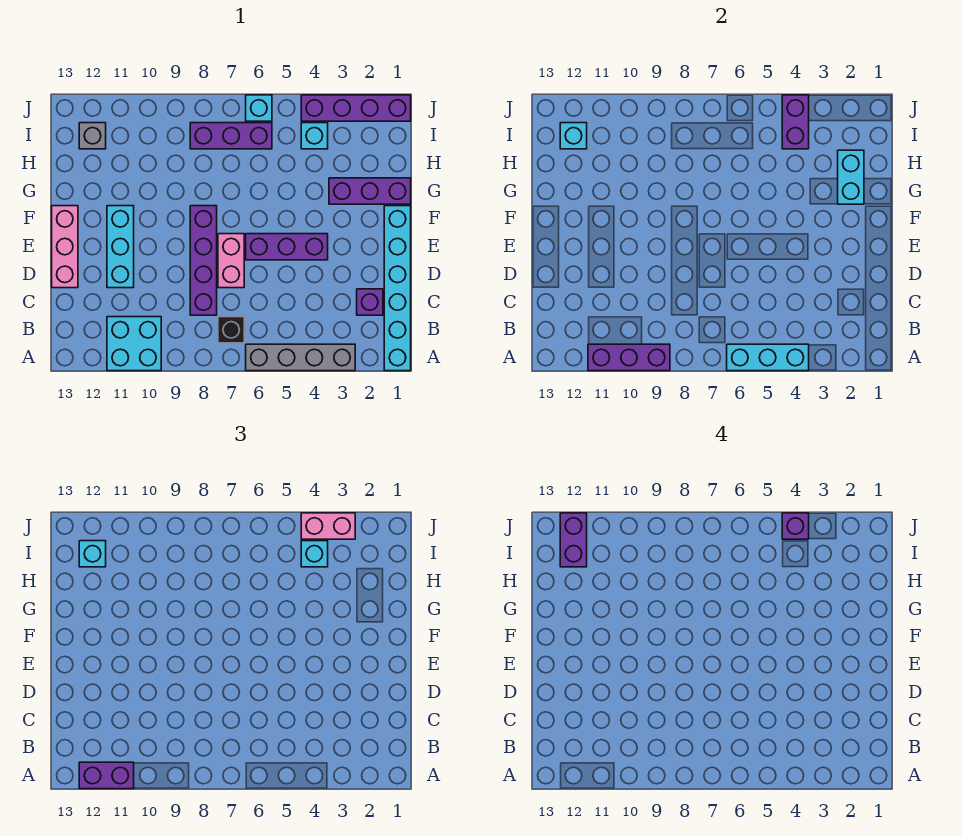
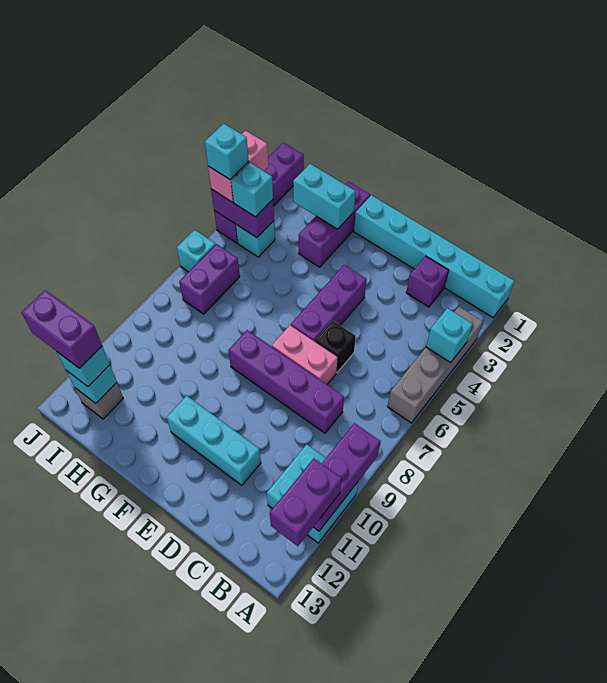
cyan 1x3 brick [727,344,809,371] -> cyan 1x1 brick [426,308,472,363]
black 1x1 brick [218,317,244,343] -> black 1x1 brick moved to [315,321,356,372]
pink 1x3 brick [52,206,78,288] -> none
purple 1x3 brick [190,123,272,149] -> purple 1x2 brick [179,244,240,314]
purple 1x1 brick [782,513,809,539] -> cyan 1x1 brick [205,124,249,179]

